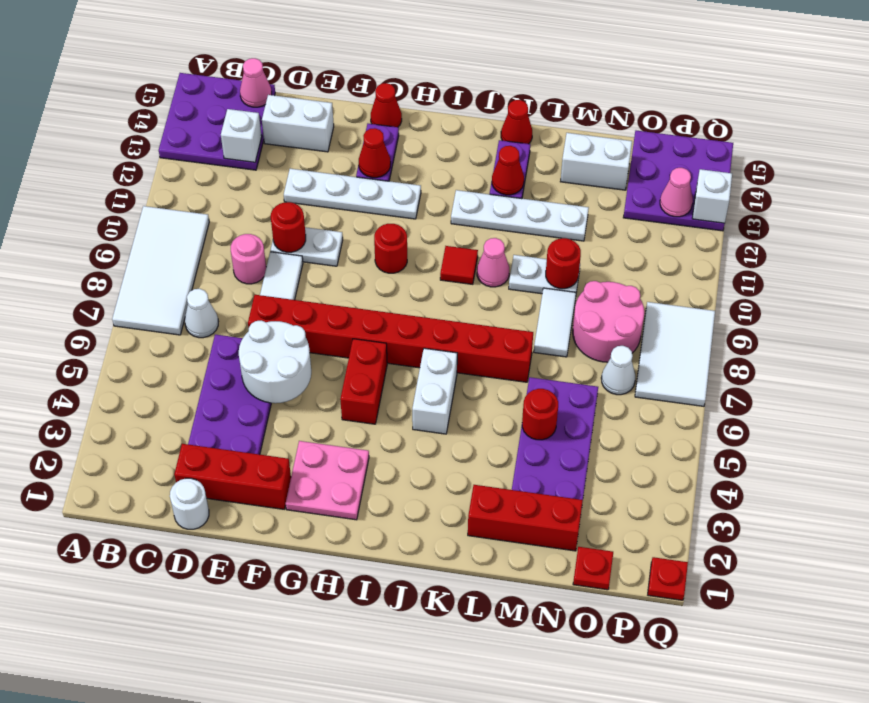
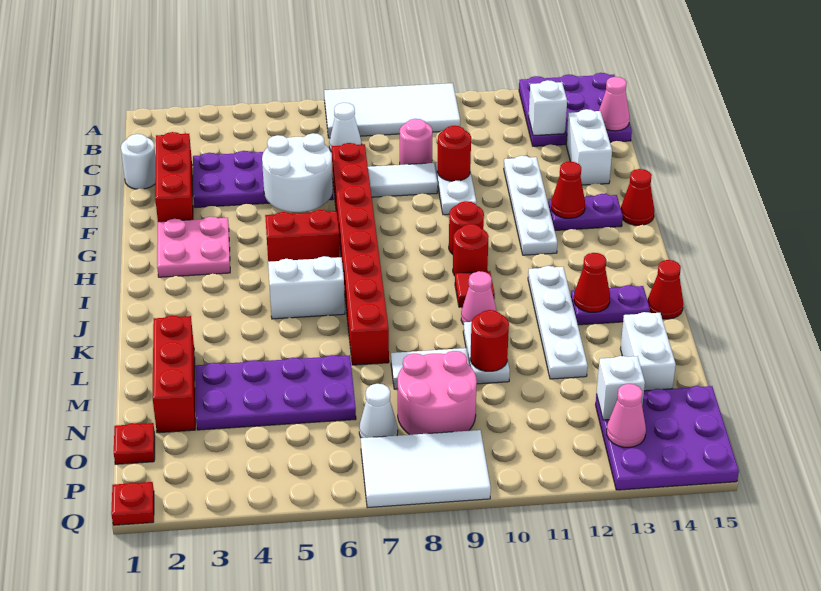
red 1x1 round brick [522,389,558,440] -> red 1x1 round brick moved to [453,224,489,276]
white 1x1 brick [692,169,732,223] -> white 1x1 brick moved to [597,356,645,420]

